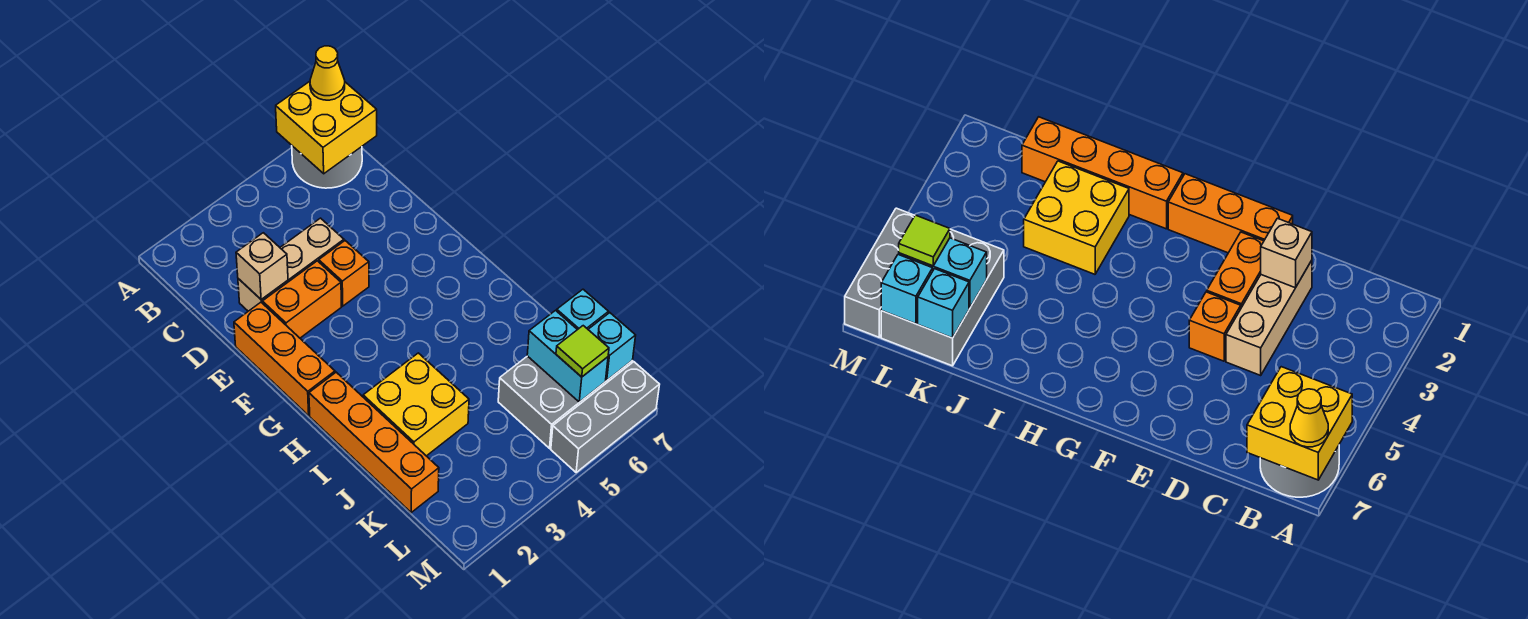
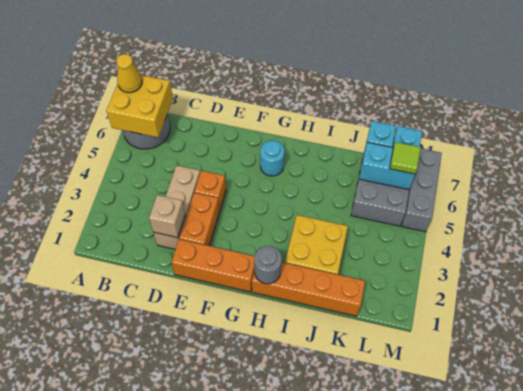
none -> cyan 1x1 round brick [260,140,284,176]
none -> grey 1x1 round brick [254,246,282,284]

